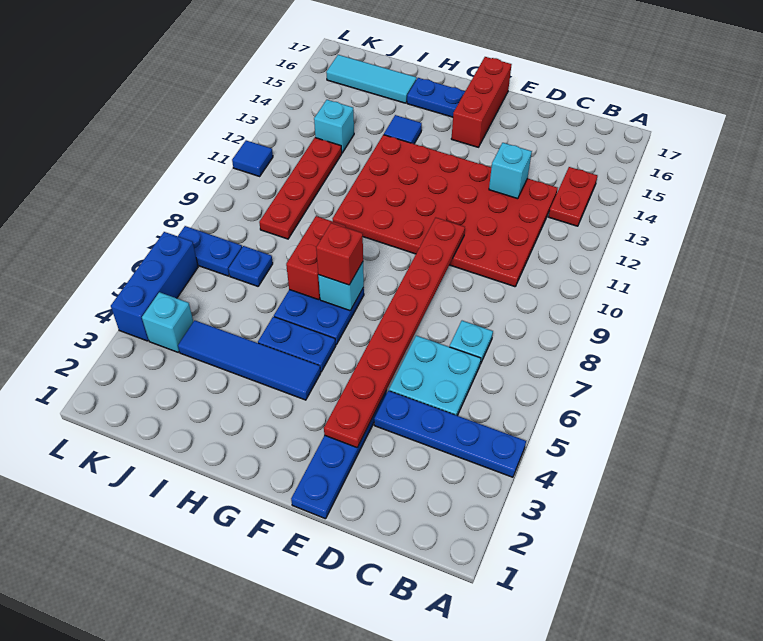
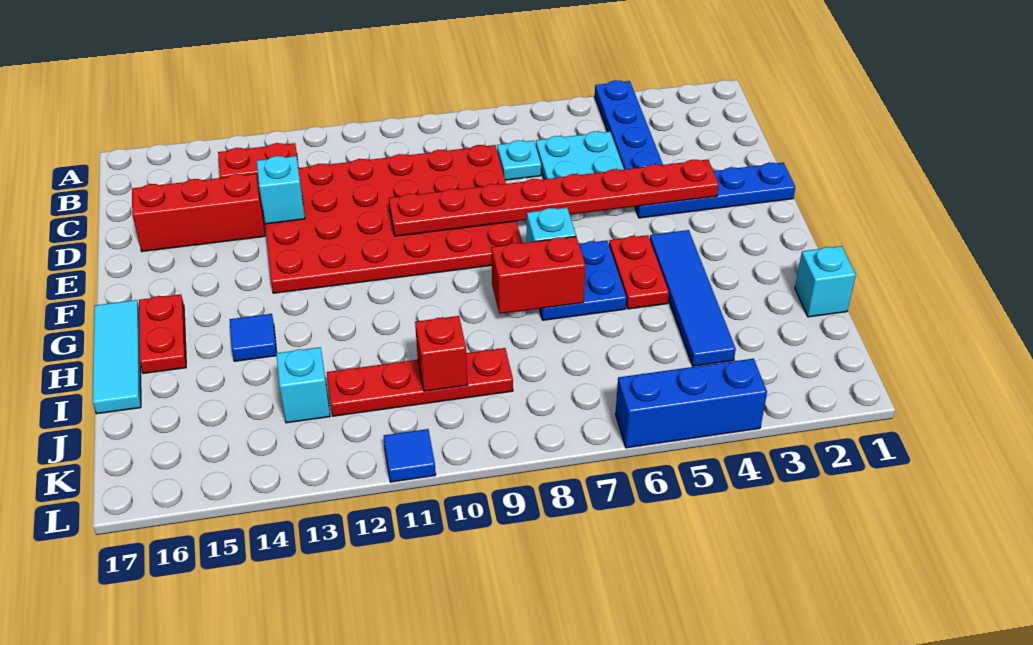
red 4x6 plate [333,135,558,287] -> red 4x6 plate turned to [265,145,522,293]
red 1x3 brick [451,57,512,147] -> red 1x3 brick moved to [132,174,265,252]
blue 1x2 plate [258,317,336,372] -> red 1x2 plate [609,235,669,309]
red 1x1 brick [316,223,363,285] -> red 1x1 brick moved to [415,316,468,391]
blue 1x2 plate [407,78,465,117] -> red 1x2 plate [139,294,186,374]
cyan 1x3 tile [326,55,417,103] -> cyan 1x3 tile moved to [92,300,141,414]
blue 1x1 plate [229,246,273,286] -> none
cyan 1x1 brick [142,292,193,352] -> cyan 1x1 brick moved to [795,246,856,317]
blue 1x2 plate [178,226,242,276] -> none

